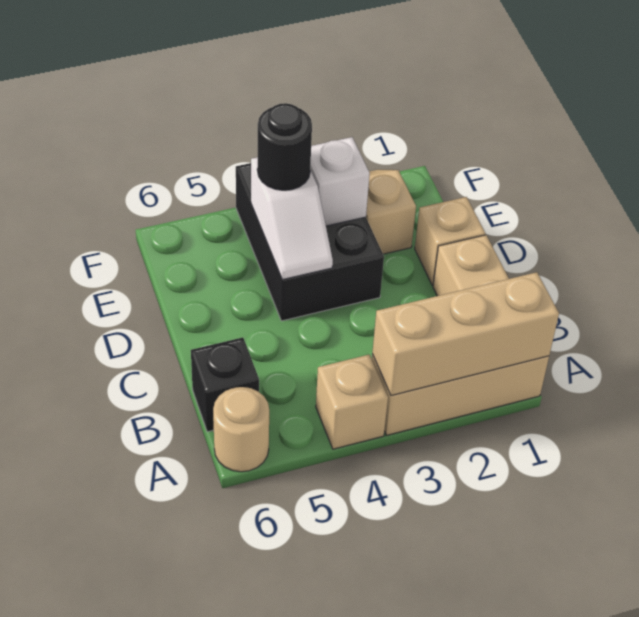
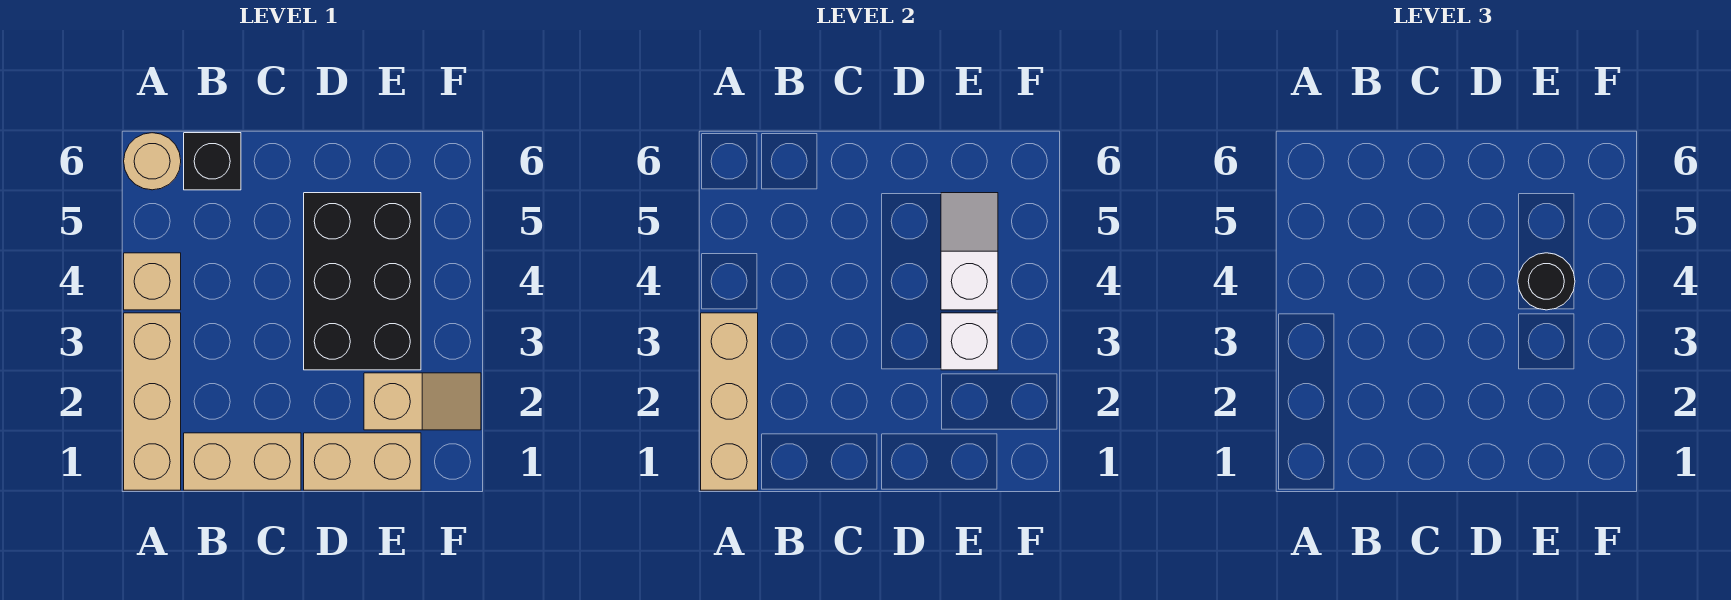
tan 1x1 brick [415,197,485,285] -> tan 1x2 brick [304,433,421,490]
black 2x3 brick [236,163,384,321] -> black 2x3 brick turned to [304,193,421,370]
white 1x2 slope [251,157,333,280] -> white 1x2 slope turned to [941,193,998,310]

